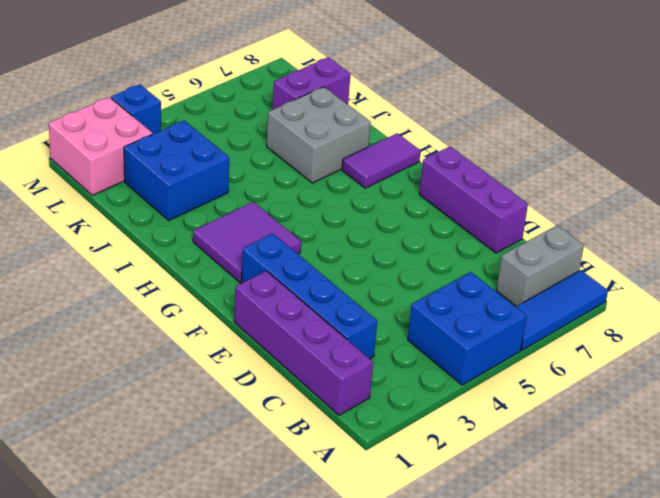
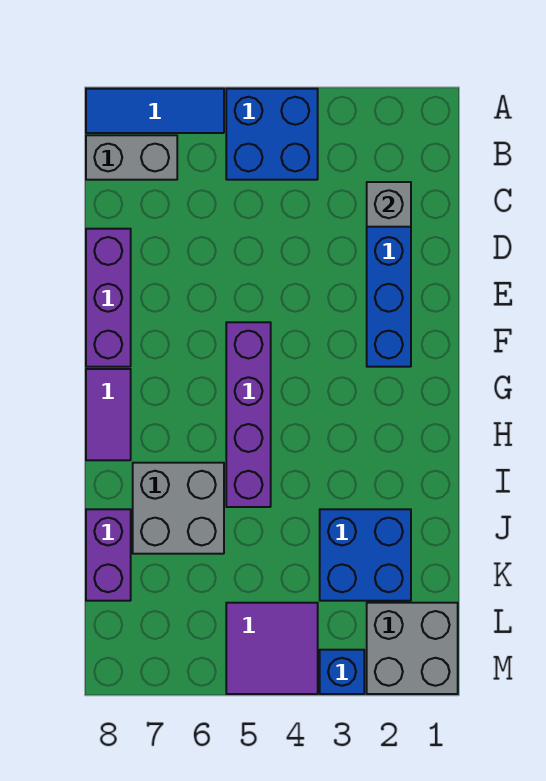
purple 1x4 brick [234,271,373,415] -> purple 1x4 brick moved to [226,322,271,507]
none -> grey 1x1 brick [367,182,411,227]
purple 2x2 tile [193,202,301,283] -> purple 2x2 tile moved to [226,603,318,694]
purple 1x2 tile [342,133,421,188] -> purple 1x2 tile turned to [86,369,131,460]
purple 1x2 brick [273,57,350,109] -> purple 1x2 brick turned to [86,509,131,601]
pink 2x2 brick [49,97,153,195] -> grey 2x2 brick [367,603,458,694]

